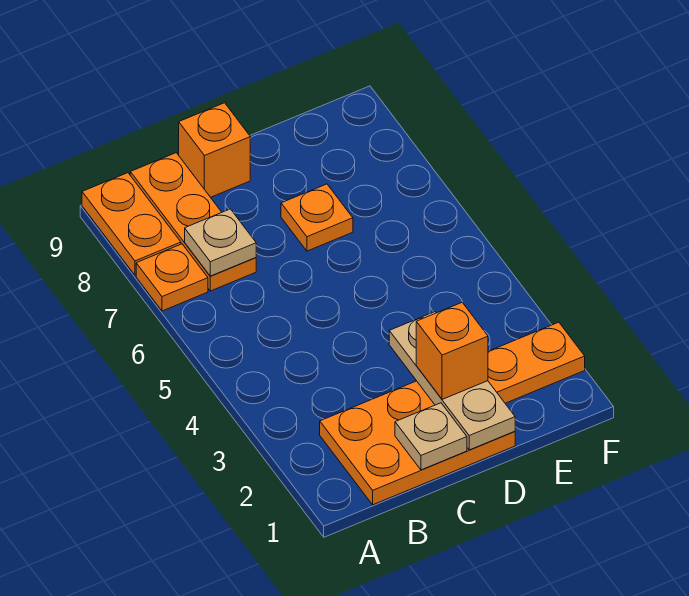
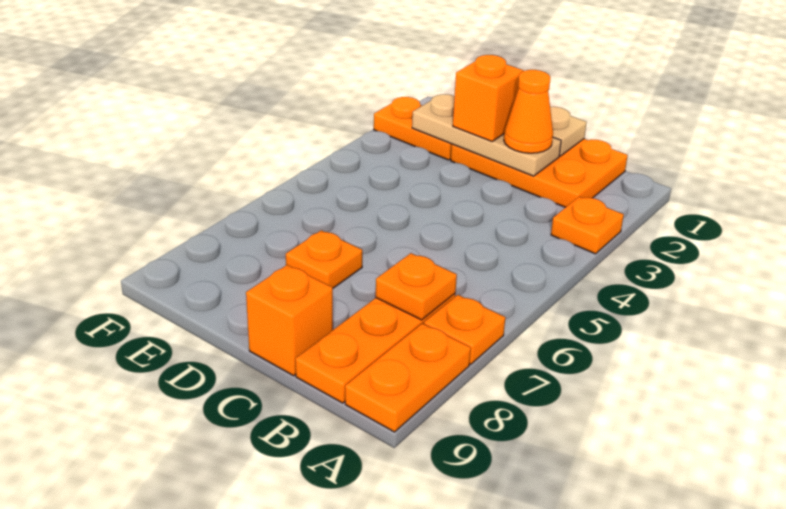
none -> orange 1x1 plate [551,197,624,254]
tan 1x1 plate [185,209,256,276] -> orange 1x1 plate [376,253,457,320]
none -> orange 1x1 cone [504,70,553,153]
tan 1x3 plate [389,312,515,450] -> tan 1x3 plate turned to [412,94,561,176]

